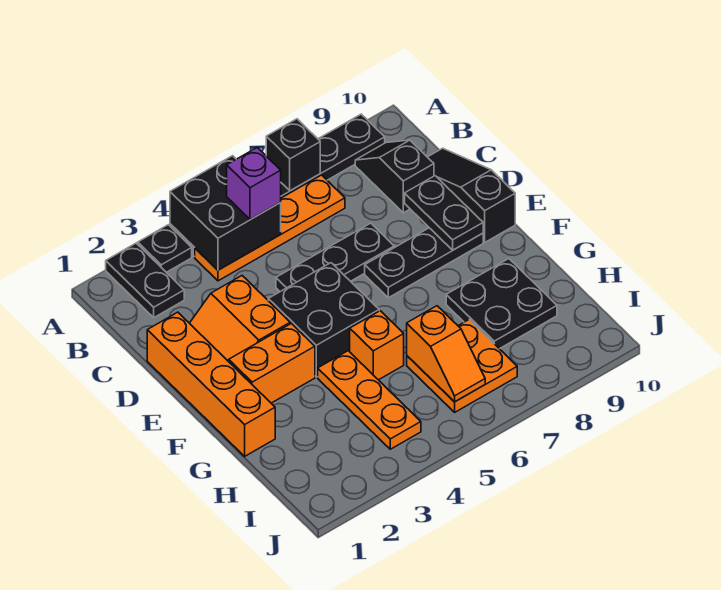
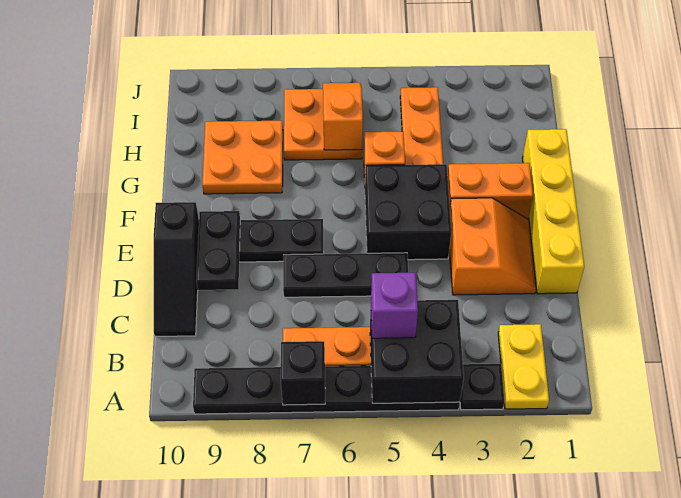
black 1x2 plate [106,243,184,317] -> yellow 1x2 plate [498,324,549,409]
black 1x2 slope [355,140,434,213] -> none
orange 1x4 brick [147,312,275,456] -> yellow 1x4 brick [522,129,584,294]
black 2x2 plate [446,259,557,349] -> orange 2x2 plate [202,121,283,194]

